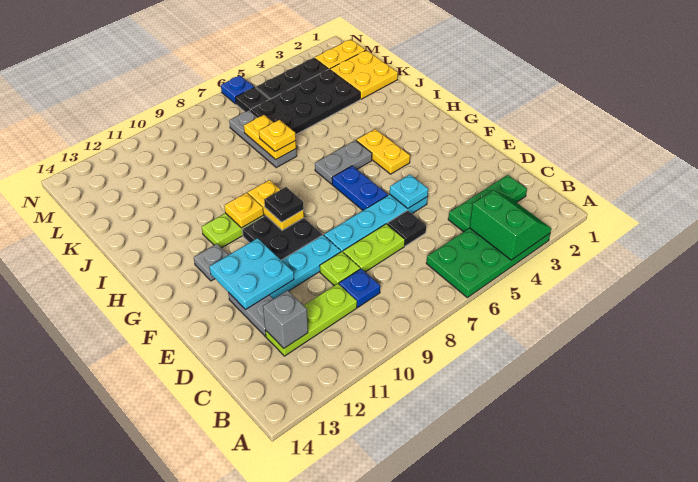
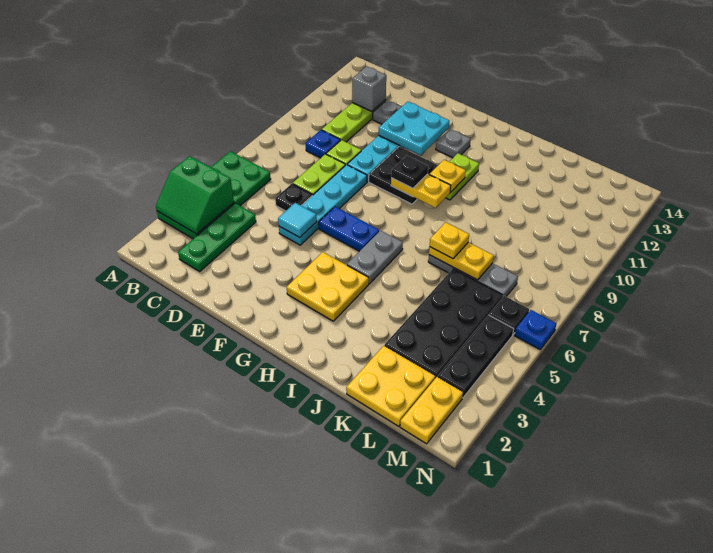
cyan 1x1 plate [390,175,428,208] -> cyan 1x1 tile [278,203,317,237]
yellow 1x2 plate [356,129,410,174] -> yellow 2x2 plate [287,252,369,321]

